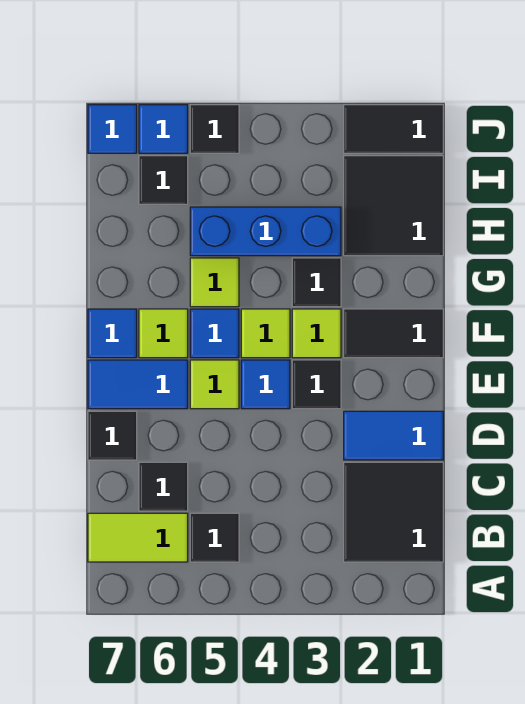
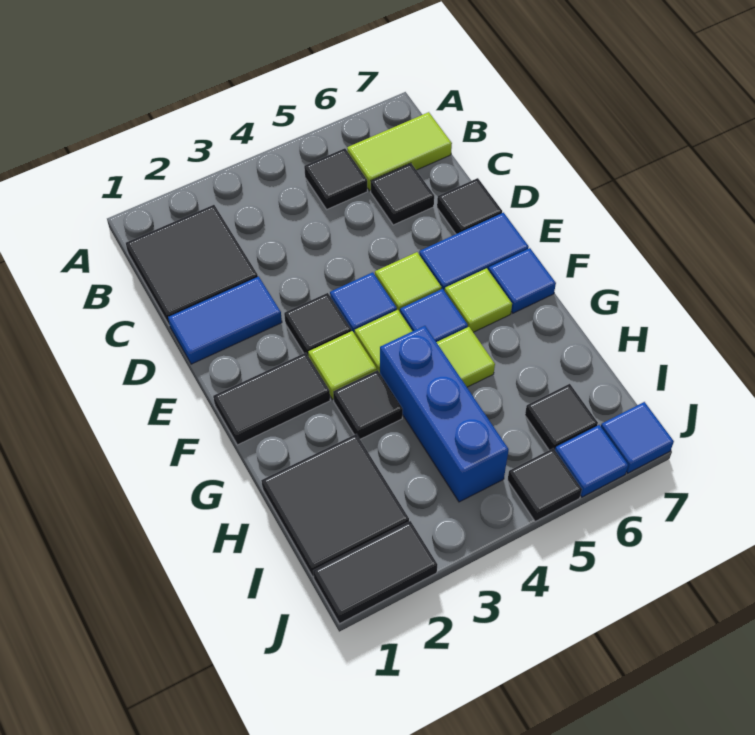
blue 1x3 brick [190,207,341,256] -> blue 1x3 brick turned to [380,326,509,502]

